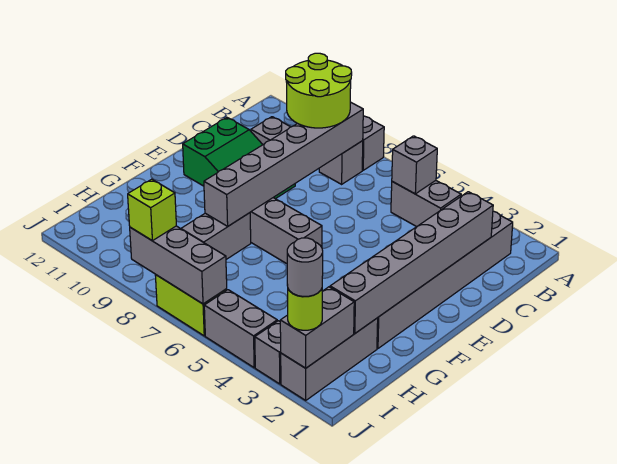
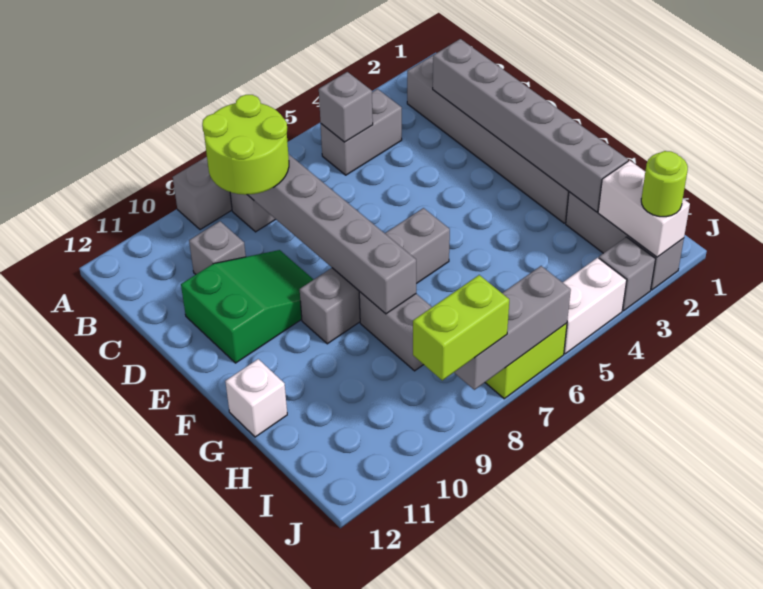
none -> white 1x1 brick [225,359,287,437]
grey 1x2 brick [280,287,354,368] -> white 1x2 brick [598,160,690,257]
grey 1x1 round brick [287,238,323,296] -> none
grey 1x2 brick [204,290,277,368] -> white 1x2 brick [562,258,627,354]
lime 1x1 brick [128,179,176,241] -> lime 1x2 brick [413,275,509,380]

